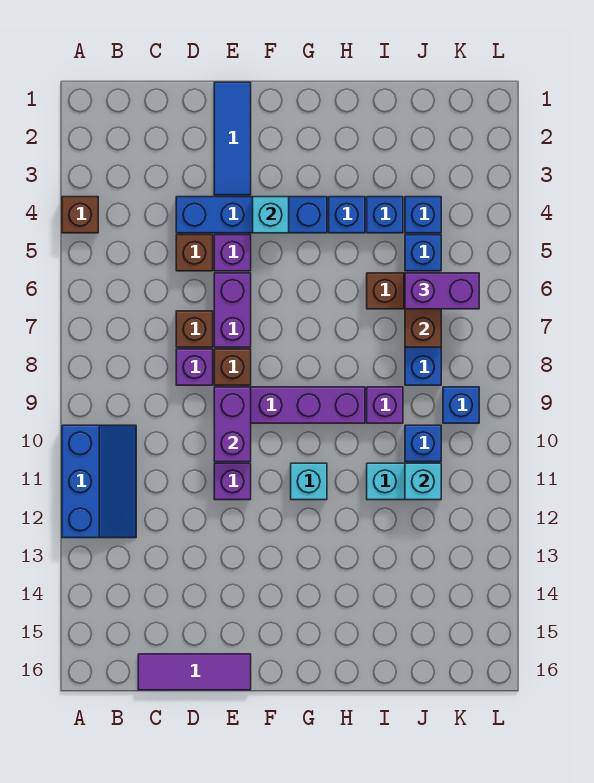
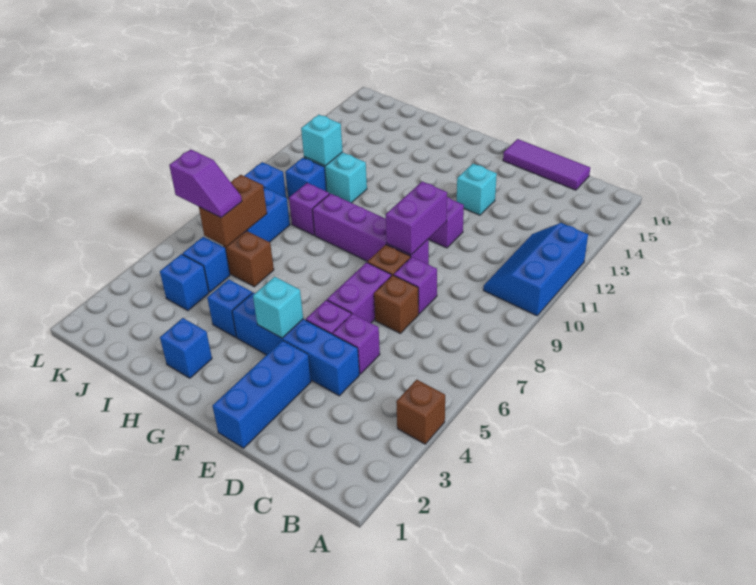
brown 1x1 brick [176,235,213,271] -> purple 1x1 brick [333,314,380,374]
blue 1x3 tile [214,82,251,195] -> blue 1x3 brick [213,340,311,448]
cyan 1x1 brick [291,463,327,500] -> cyan 1x1 brick moved to [457,164,497,215]
blue 1x1 brick [367,197,403,233] -> blue 1x1 brick moved to [160,318,212,378]
purple 1x2 brick [405,273,479,309] -> purple 1x2 slope [169,149,242,218]

